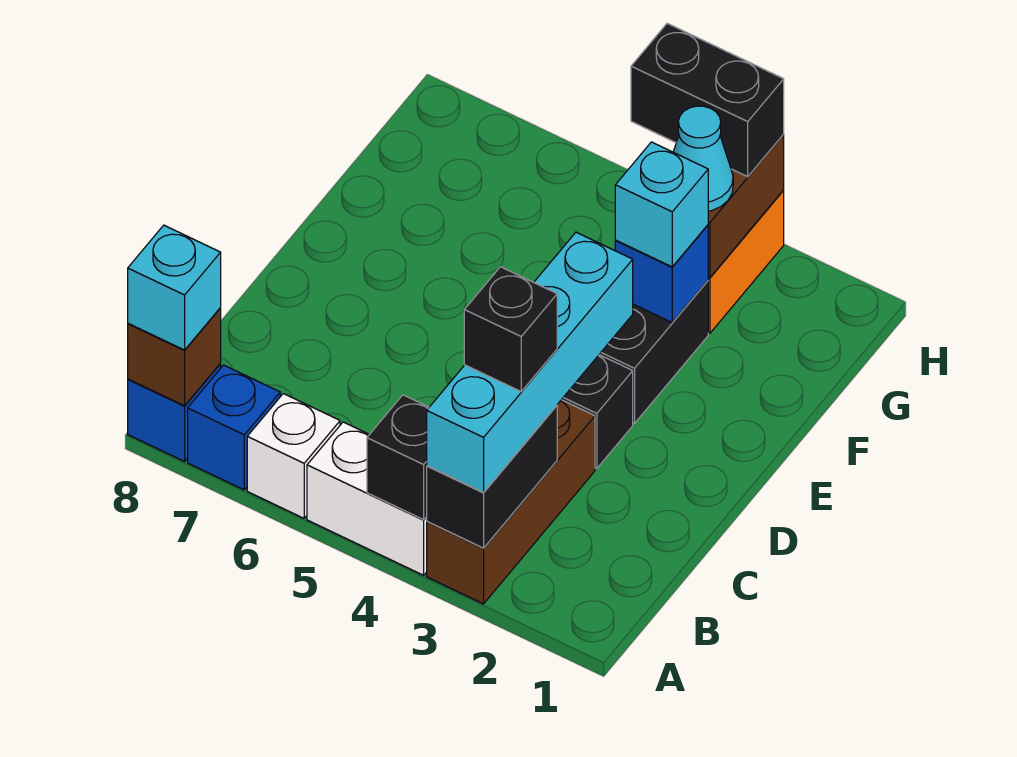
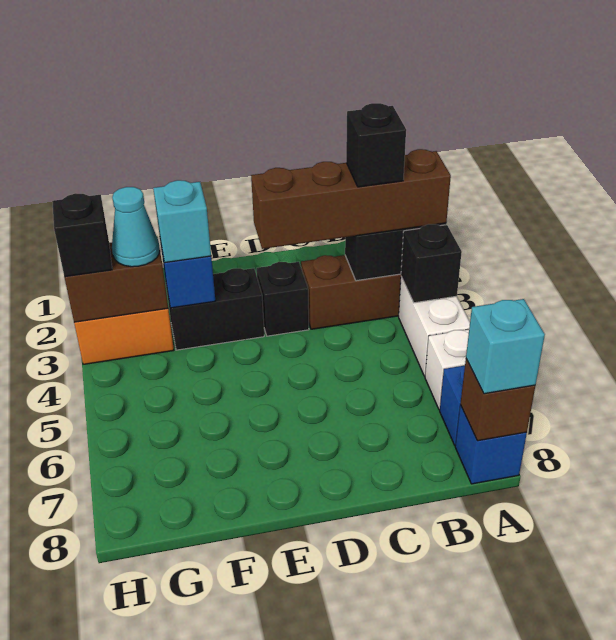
cyan 1x4 brick [427,232,633,492] -> brown 1x4 brick [251,149,451,249]
black 1x2 brick [631,23,784,177] -> black 1x1 brick [52,193,112,277]

